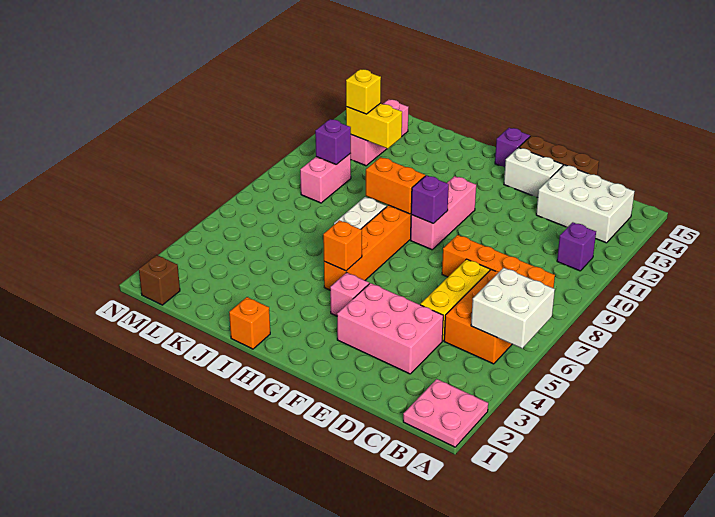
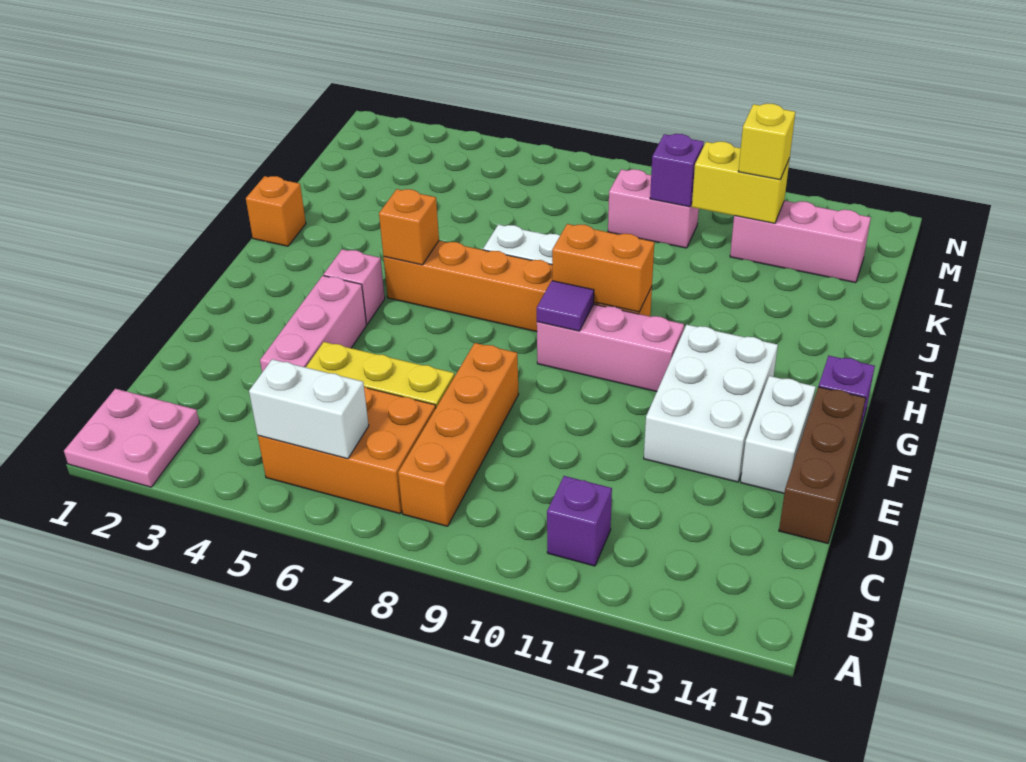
white 2x2 brick [471,268,555,349] -> white 1x2 brick [249,359,369,459]
white 2x3 brick [536,165,635,243] -> white 2x3 brick moved to [644,325,778,482]
pink 2x3 brick [337,283,443,374] -> pink 1x3 brick [260,276,367,372]
purple 1x1 brick [411,175,449,223] -> purple 1x1 tile [537,281,594,331]
orange 1x2 brick [366,157,425,214] -> orange 1x2 brick turned to [552,224,654,312]
yellow 1x2 brick [346,103,402,149] -> yellow 1x2 brick turned to [692,142,790,223]
brown 1x1 brick [139,255,180,305] -> none

